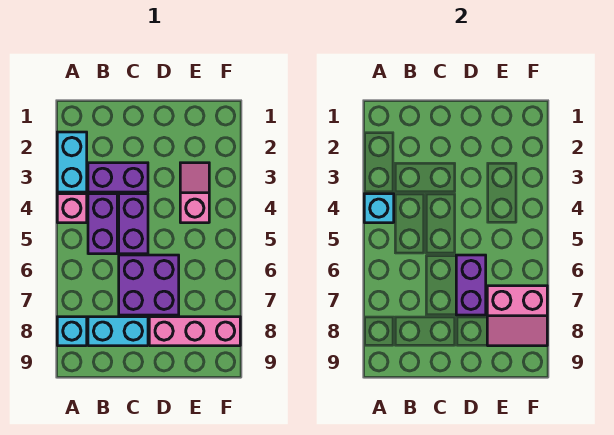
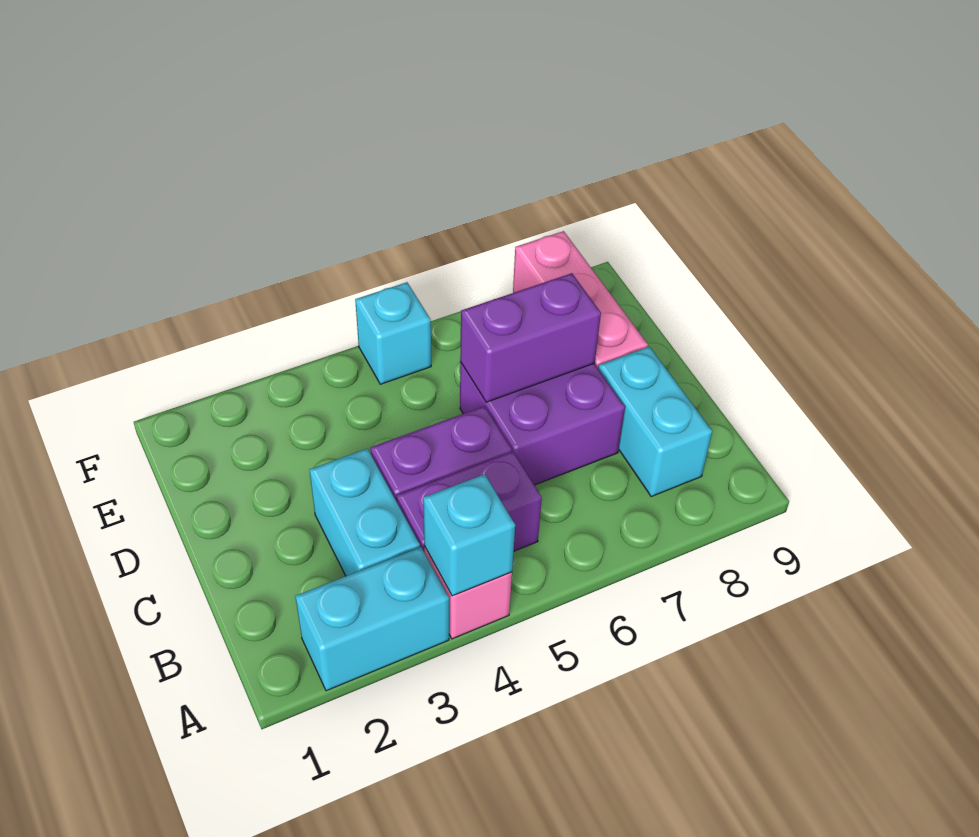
cyan 1x1 brick [57,317,87,346] -> cyan 1x1 brick moved to [355,282,431,384]
purple 1x2 brick [88,163,148,192] -> cyan 1x2 brick [310,449,420,576]
pink 1x2 slope [180,163,209,223] -> none
pink 2x2 slope [487,286,547,346] -> none

